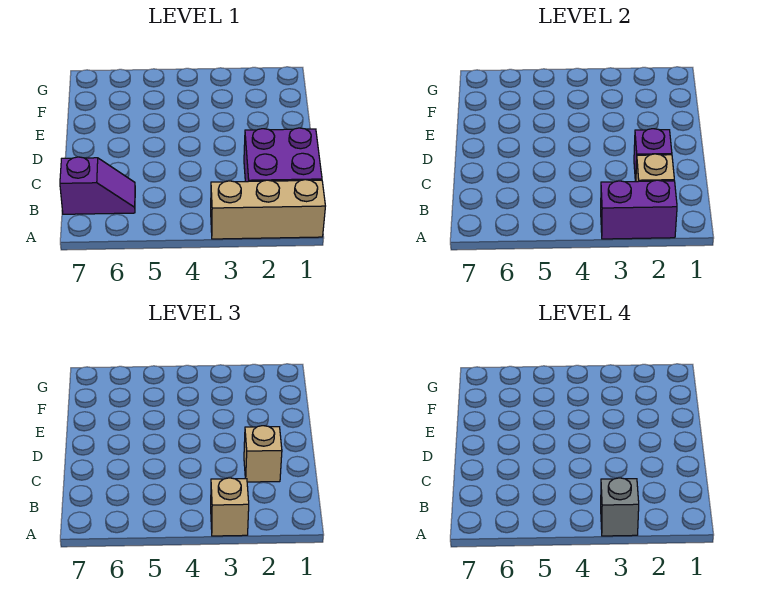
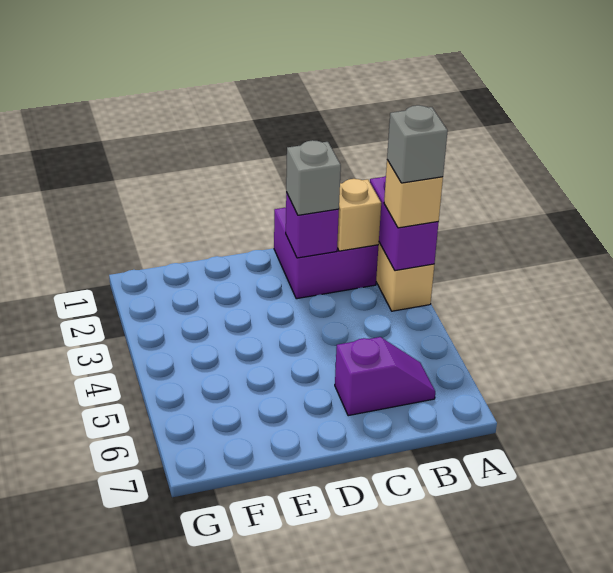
purple 1x2 slope [60,157,135,214] -> purple 1x2 slope turned to [335,337,435,416]
tan 1x1 brick [244,426,282,482] -> grey 1x1 brick [286,140,341,215]

